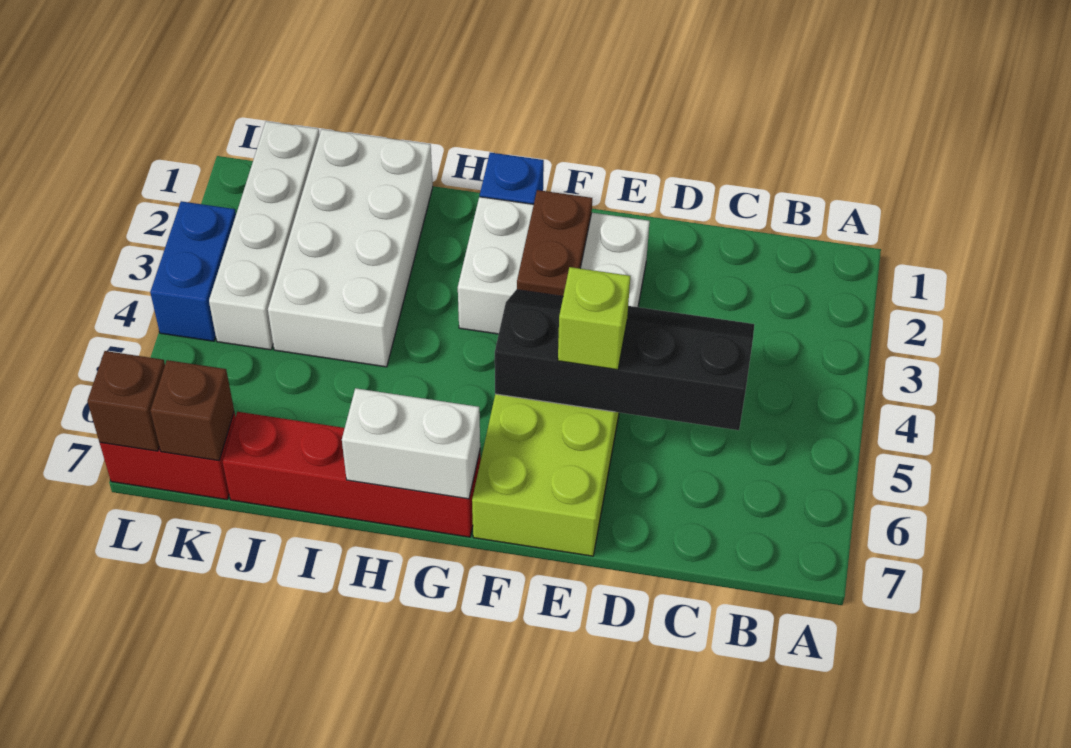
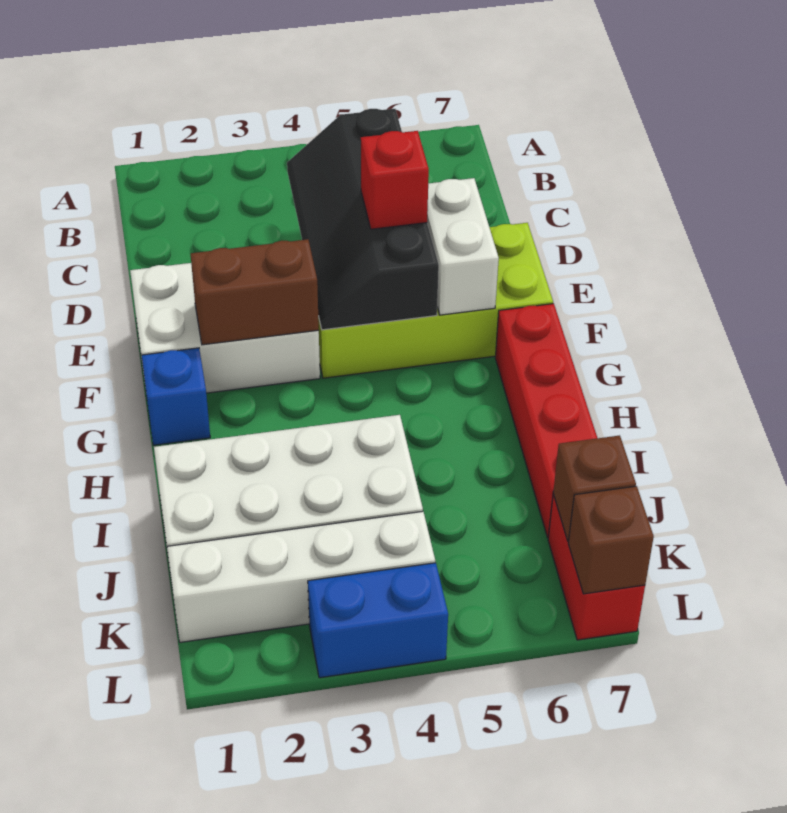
white 2x3 brick [458,197,650,334] -> white 2x3 brick turned to [130,263,320,393]
lime 1x1 brick [558,267,630,370] -> red 1x1 brick [361,131,429,229]
brown 1x2 plate [517,190,592,296] -> brown 1x2 brick [191,239,319,345]
white 1x2 brick [342,388,480,499] -> white 1x2 brick moved to [427,178,499,315]

